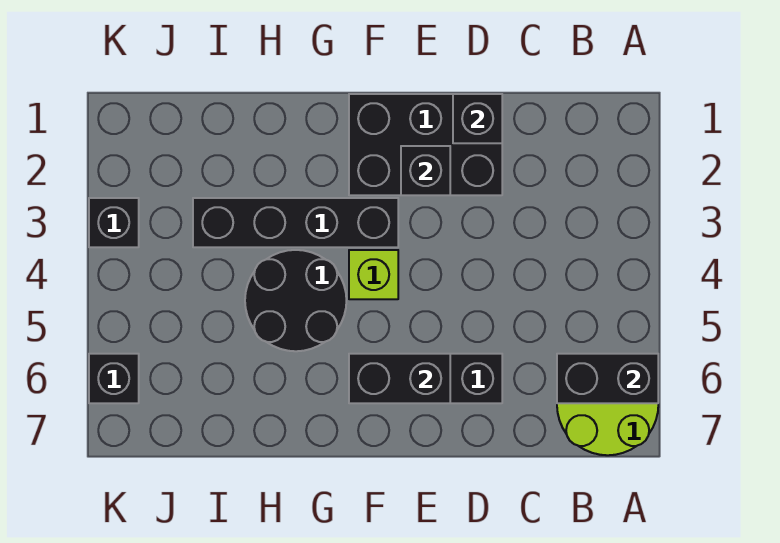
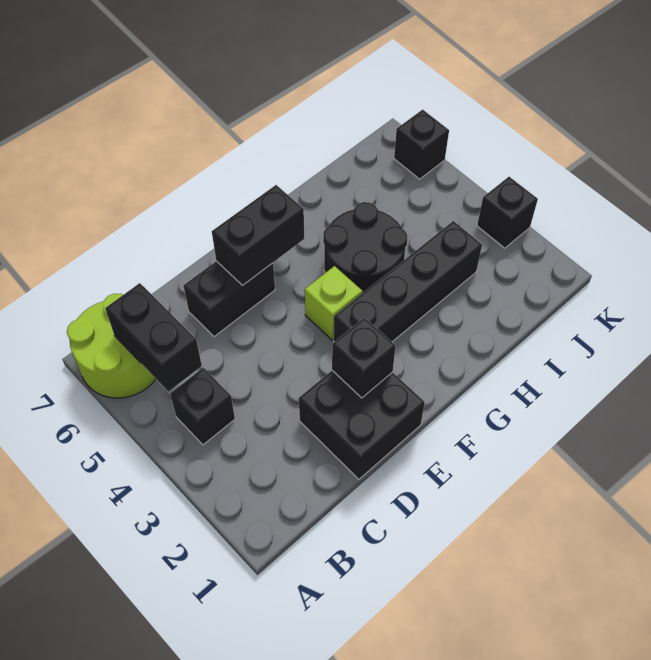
black 1x2 brick [557,354,658,403] -> black 1x2 brick turned to [105,283,202,392]
black 2x3 brick [349,94,502,195] -> black 2x2 brick [299,371,425,479]
black 1x1 brick [453,94,502,143] -> black 1x1 brick moved to [170,368,235,445]

